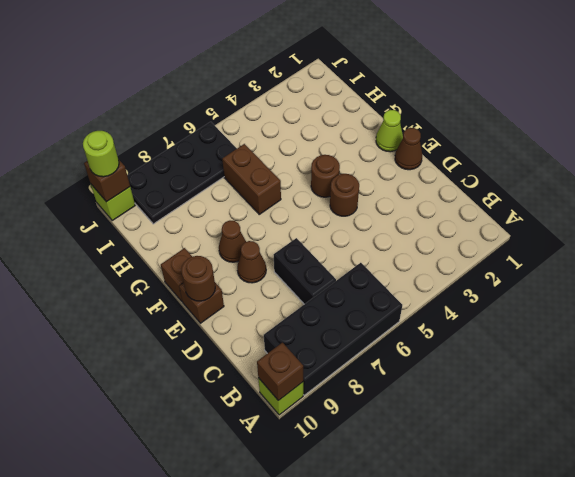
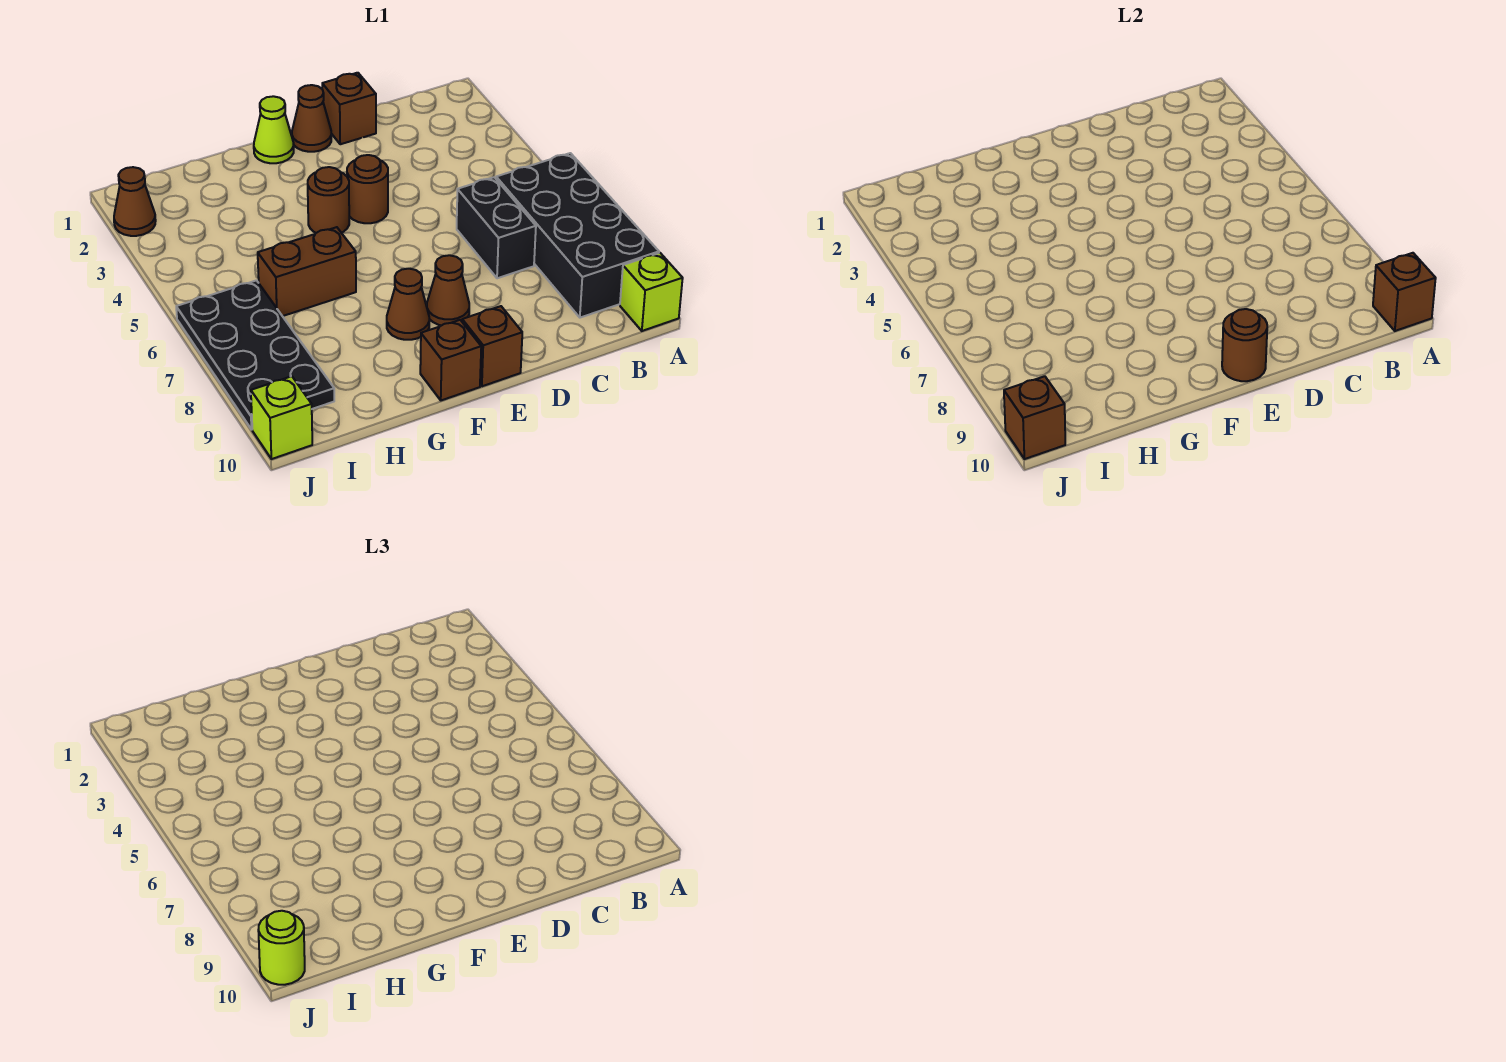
black 1x2 brick [274,238,336,304] -> black 1x2 brick turned to [457,177,536,278]
none -> brown 1x1 brick [322,73,376,144]
none -> brown 1x1 cone [114,167,156,236]

